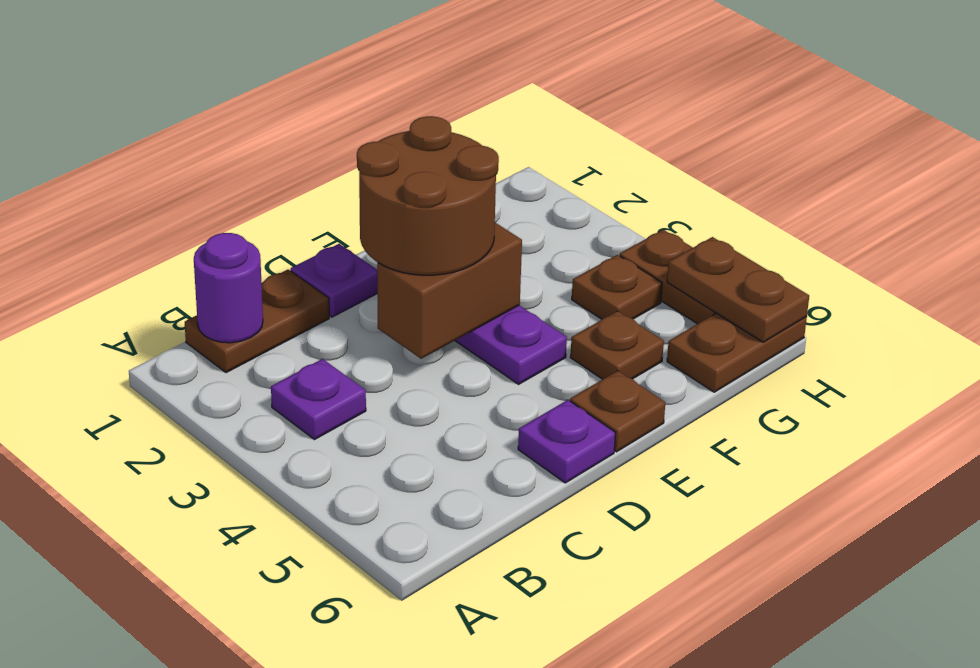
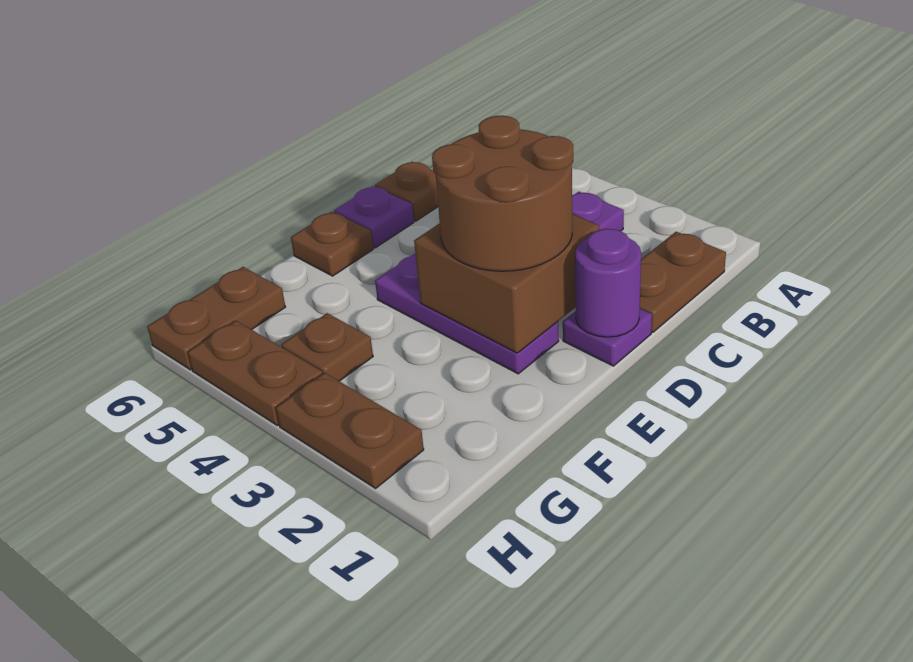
purple 1x1 round brick [194,233,263,343] -> purple 1x1 round brick moved to [575,229,641,337]
brown 1x2 brick [377,223,522,359] -> brown 2x2 brick [414,214,599,353]
brown 1x1 plate [570,311,664,379] -> brown 1x1 plate moved to [375,162,438,221]
brown 1x2 plate [667,237,809,342] -> brown 1x2 plate moved to [276,373,424,488]

